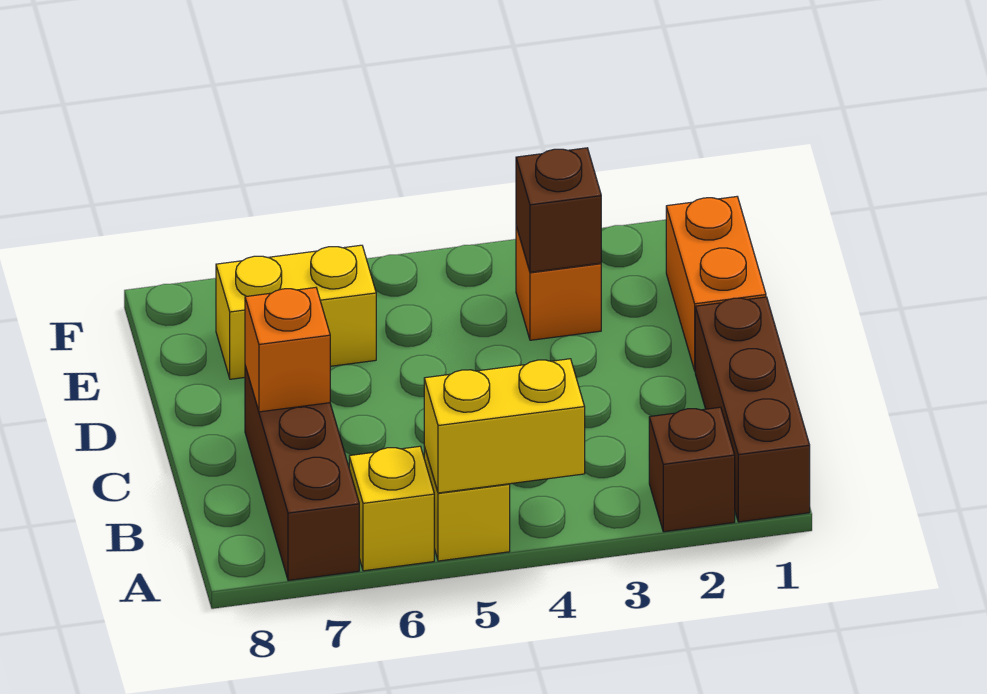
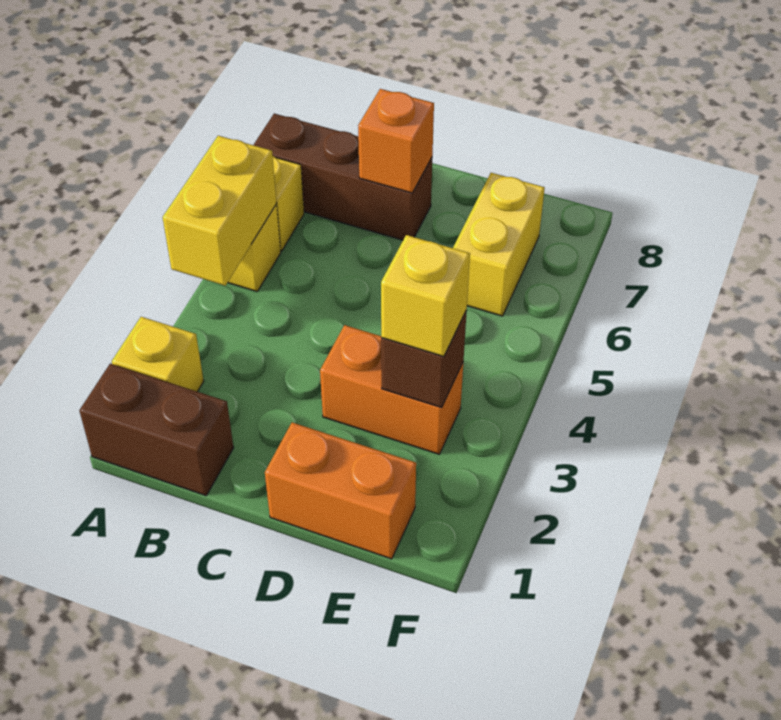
brown 1x3 brick [695,297,810,522] -> brown 1x2 brick [79,364,234,496]
brown 1x1 brick [649,407,735,532] -> yellow 1x1 brick [112,317,204,392]
orange 1x1 brick [516,226,601,340] -> orange 1x2 brick [320,325,463,454]
none -> yellow 1x1 brick [381,235,470,357]

